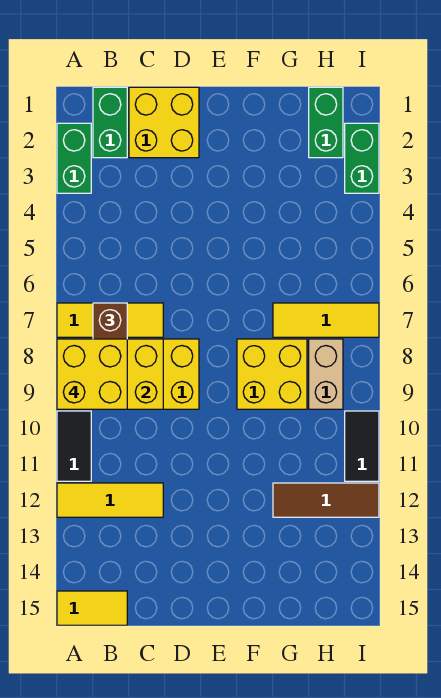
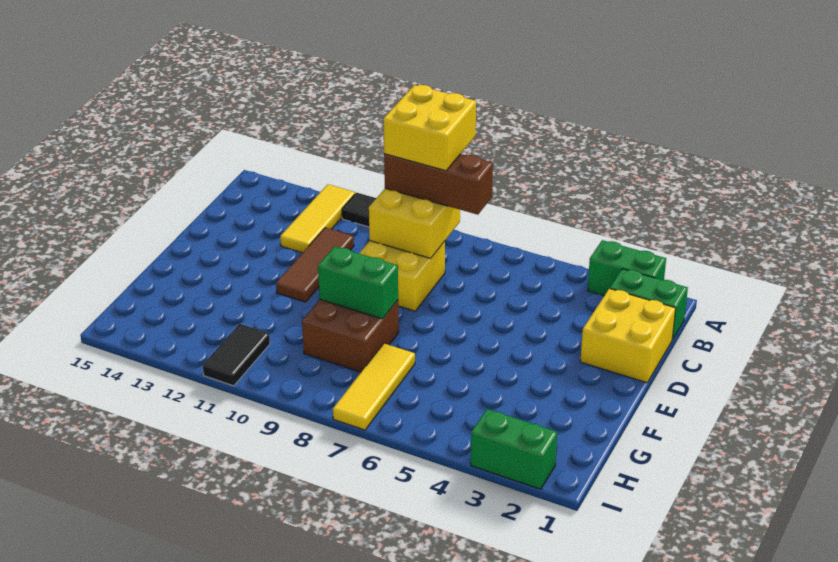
yellow 1x3 tile [57,303,163,337] -> none
yellow 1x2 tile [57,591,127,625] -> none
yellow 2x2 brick [237,339,307,409] -> brown 2x2 brick [302,300,399,372]
brown 1x3 tile [273,483,379,517] -> brown 1x3 tile moved to [276,228,354,302]
green 1x2 brick [309,87,343,158] -> green 1x2 brick moved to [318,246,398,319]
tan 1x2 brick [309,339,343,409] -> none
black 1x2 tile [345,411,379,481] -> black 1x2 tile turned to [203,324,270,386]

